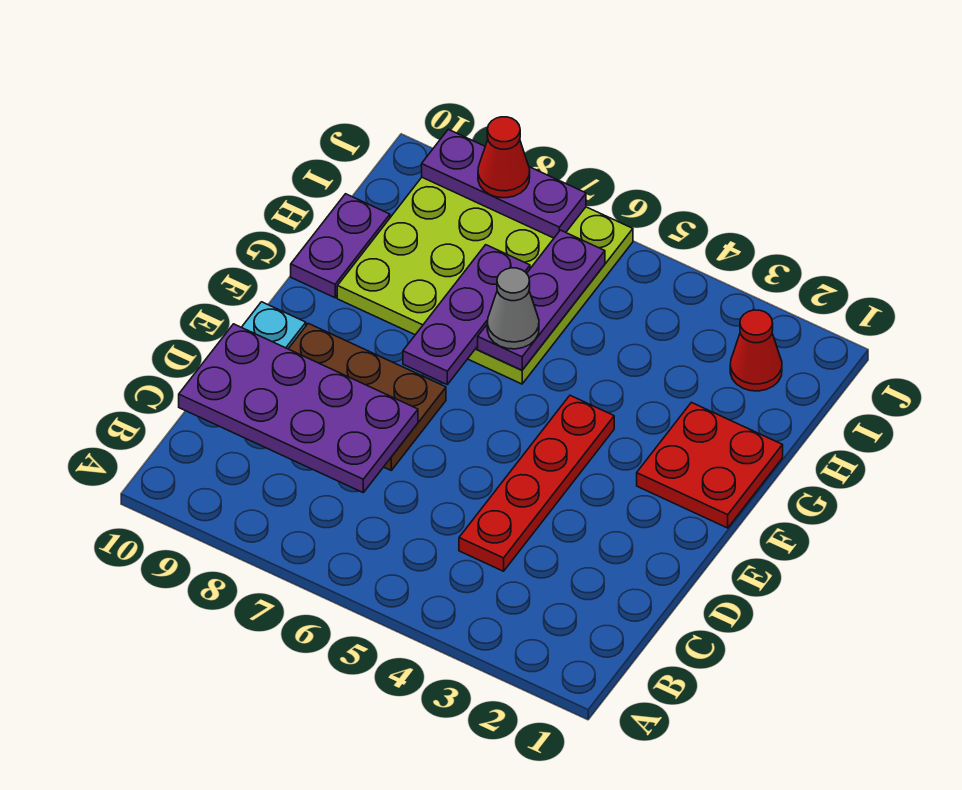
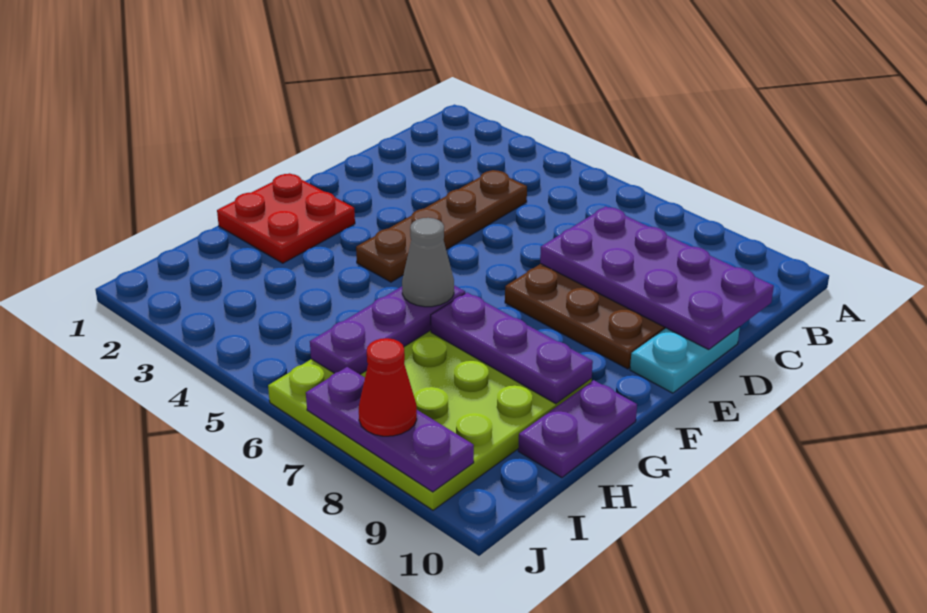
red 1x4 plate [459,395,614,571] -> brown 1x4 plate [356,170,527,282]
purple 1x3 plate [403,245,530,384] -> purple 1x3 plate turned to [431,293,593,404]
red 1x1 cone [730,310,782,391] -> none

